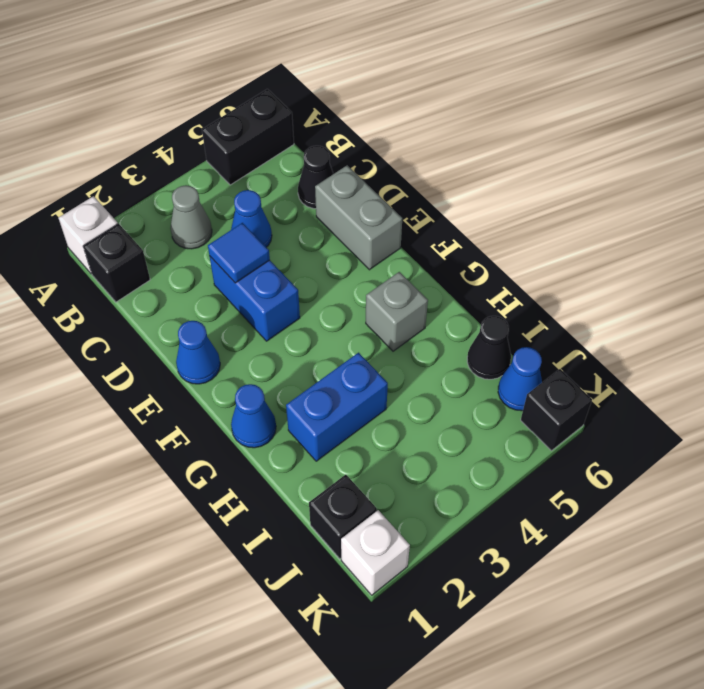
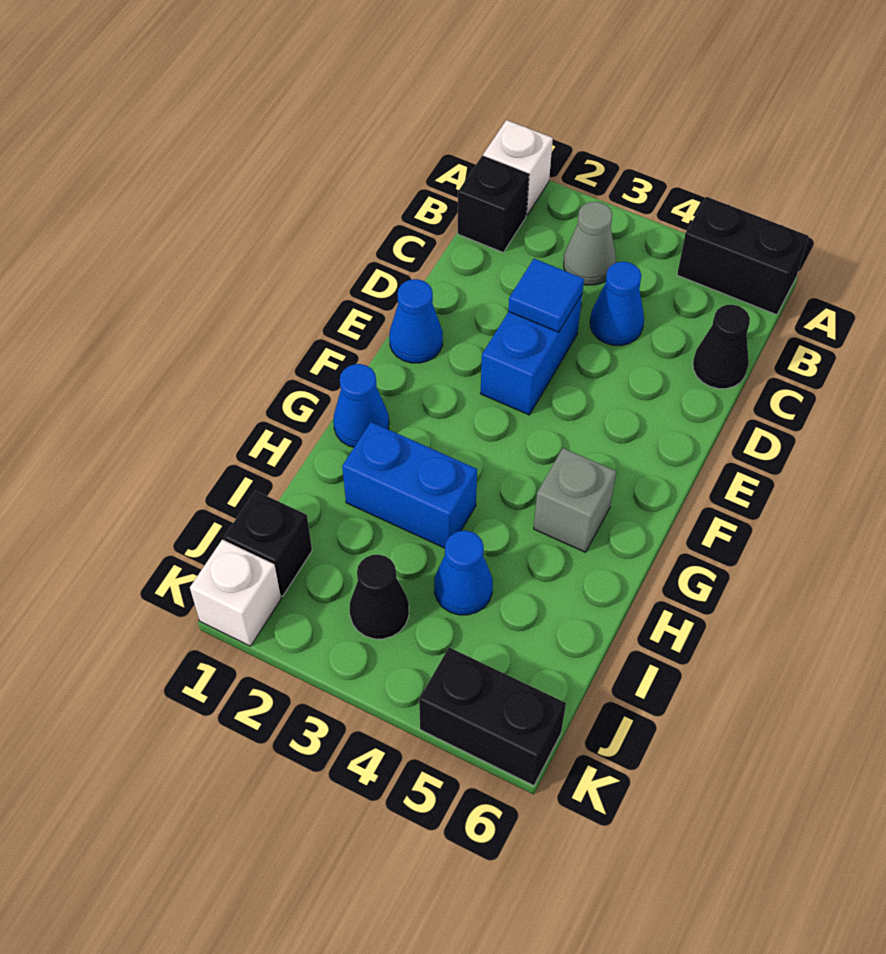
grey 1x2 brick [315,165,402,270] -> none
black 1x1 cone [467,316,511,379] -> black 1x1 cone moved to [350,555,409,639]
blue 1x1 cone [498,347,542,411] -> blue 1x1 cone moved to [434,531,493,615]
black 1x1 brick [521,369,592,451] -> black 1x2 brick [419,647,566,786]

